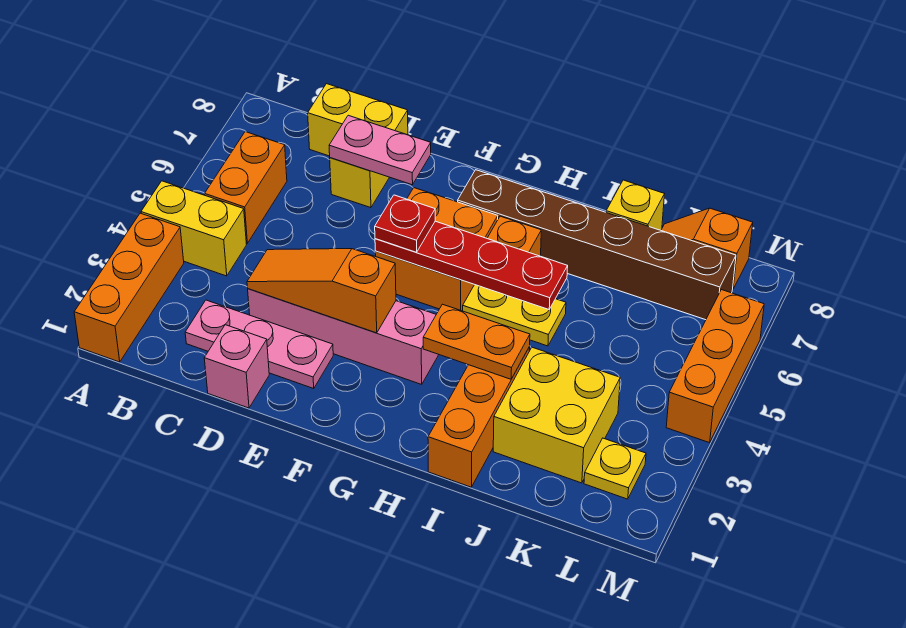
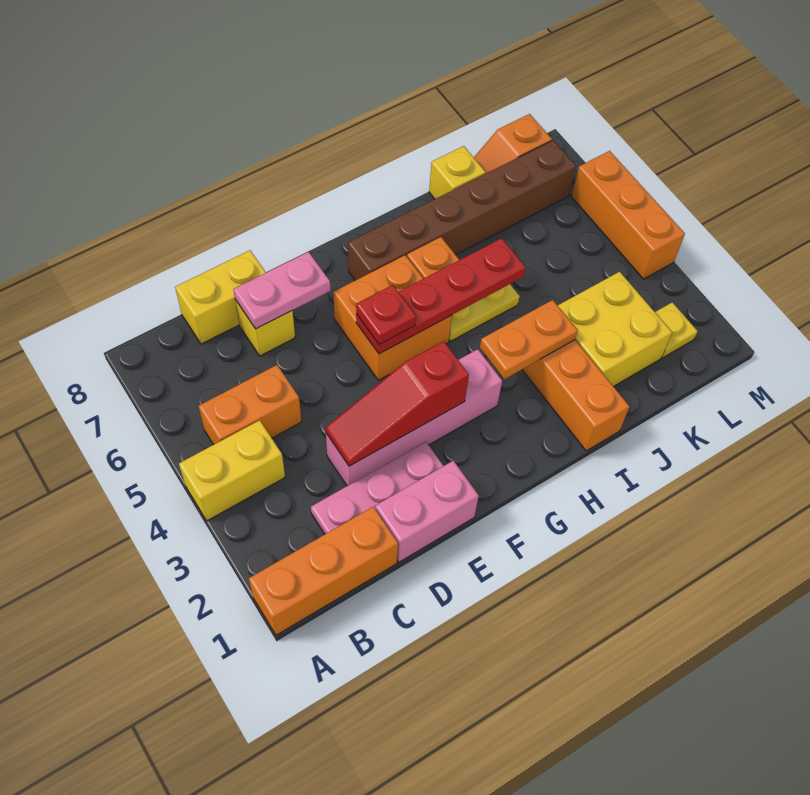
orange 1x3 brick [74,213,184,362] -> orange 1x3 brick turned to [249,507,398,635]
orange 1x2 brick [205,132,287,243] -> orange 1x2 brick turned to [199,365,301,445]
pink 1x1 brick [204,325,269,408] -> pink 1x2 brick [375,461,479,562]
orange 1x3 slope [247,249,396,333] -> red 1x3 slope [326,341,469,466]

